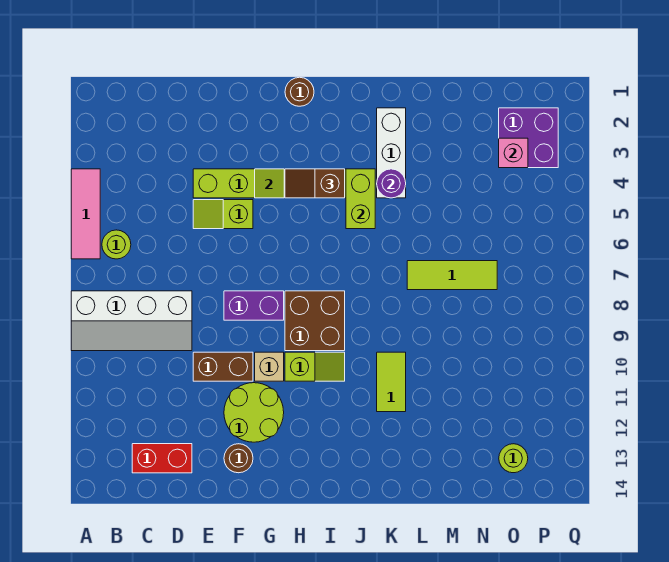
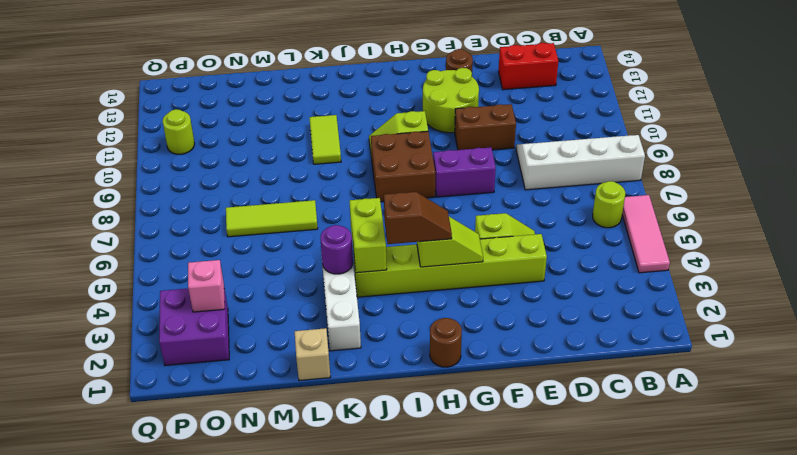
tan 1x1 brick [255,352,284,381] -> tan 1x1 brick moved to [295,328,330,381]
lime 1x1 round brick [499,444,528,473] -> lime 1x1 round brick moved to [163,109,195,154]

